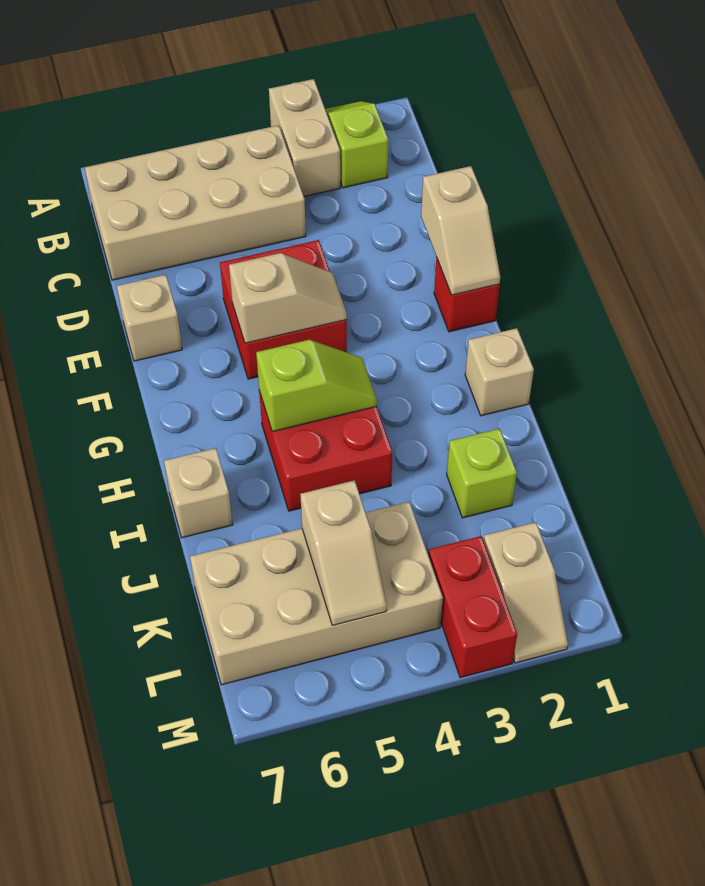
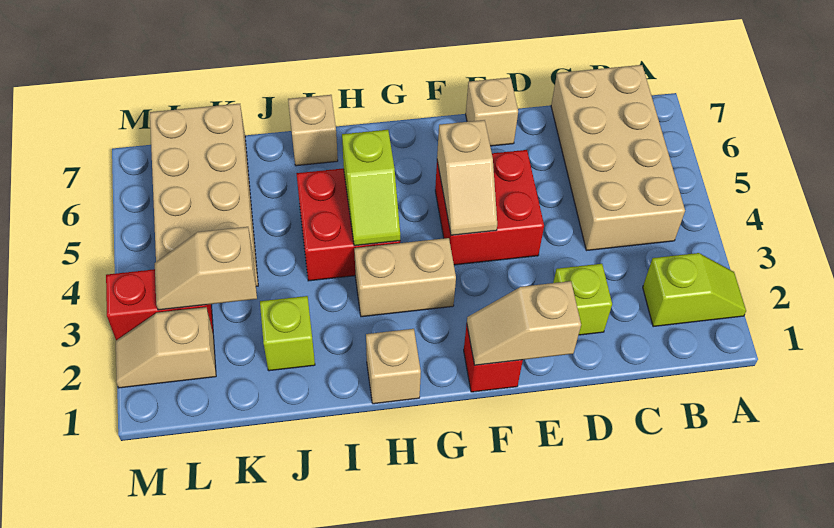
tan 1x2 brick [269,79,340,196] -> tan 1x2 brick moved to [354,238,456,317]
none -> lime 1x1 brick [553,264,612,335]
tan 1x2 slope [300,480,387,625] -> tan 1x2 slope moved to [155,227,257,310]

